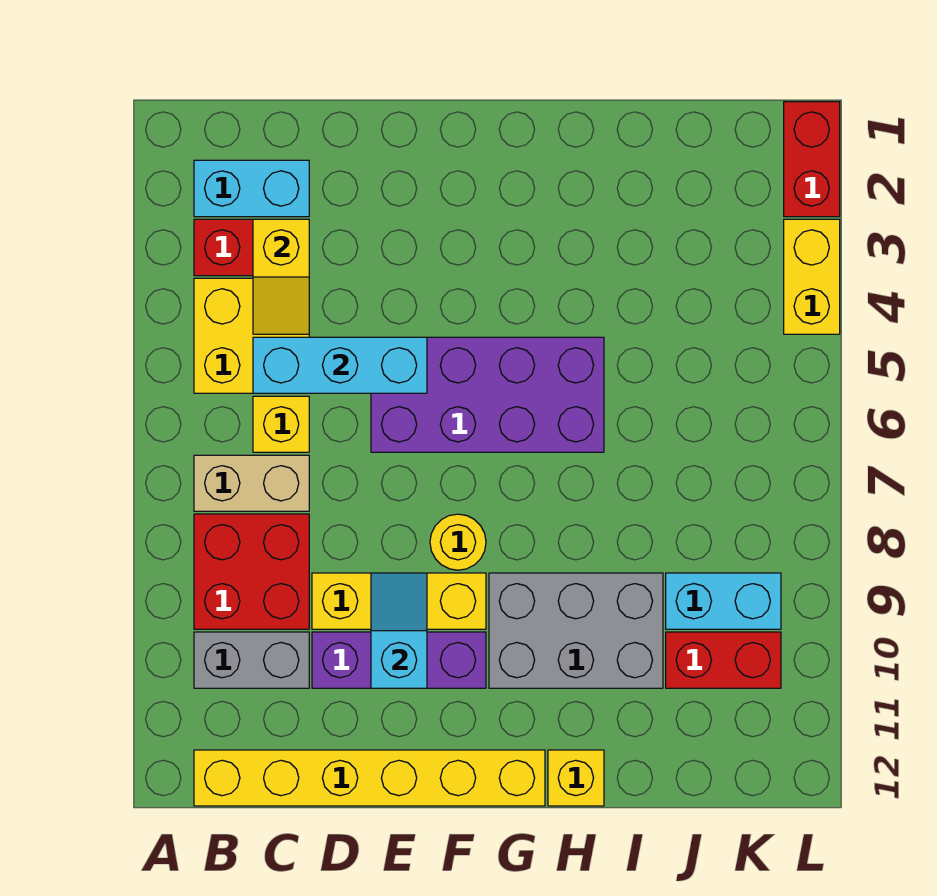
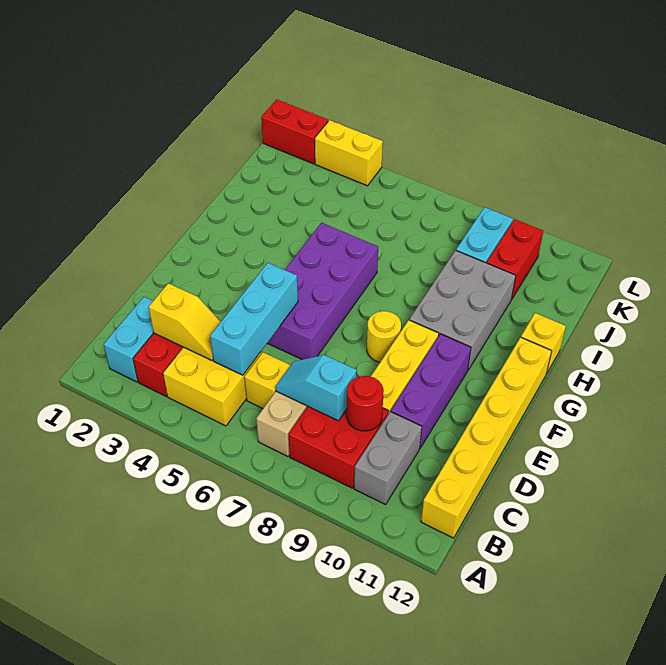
none -> red 1x1 round brick [347,376,384,431]
cyan 1x2 slope [371,573,427,688] -> cyan 1x2 slope moved to [275,355,357,421]

